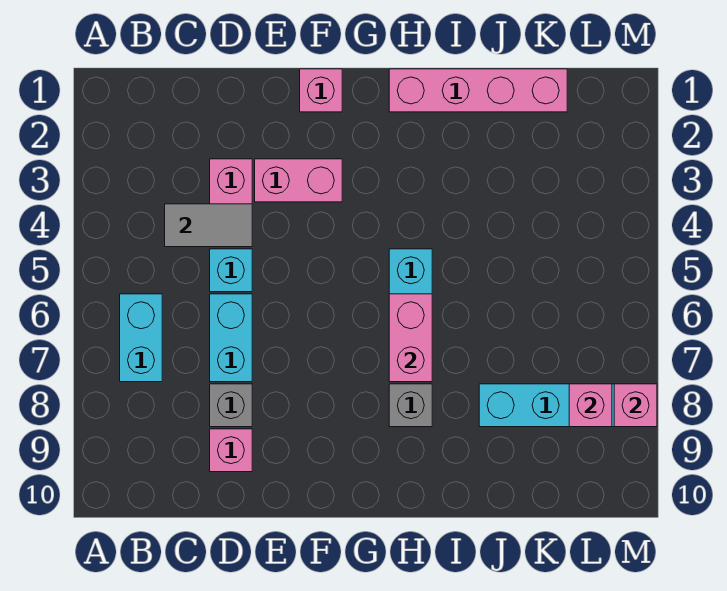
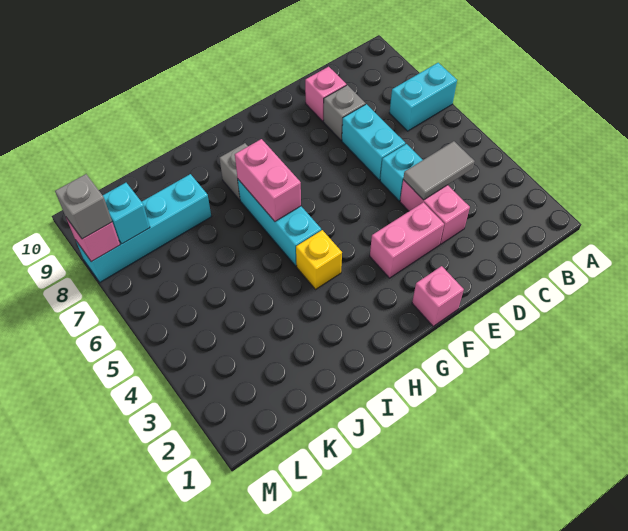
cyan 1x2 brick [120,294,162,382] -> cyan 1x2 brick turned to [389,63,457,131]
pink 1x4 brick [389,69,567,112] -> none
none -> yellow 1x1 brick [296,230,342,289]
pink 1x1 brick [569,384,612,427] -> cyan 1x1 brick [103,183,150,244]
none -> grey 1x1 brick [55,174,112,239]

